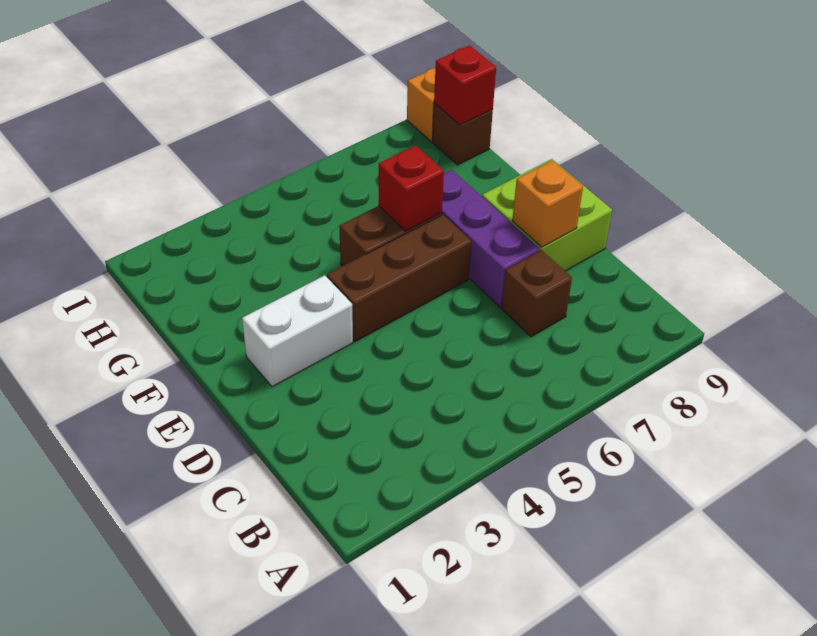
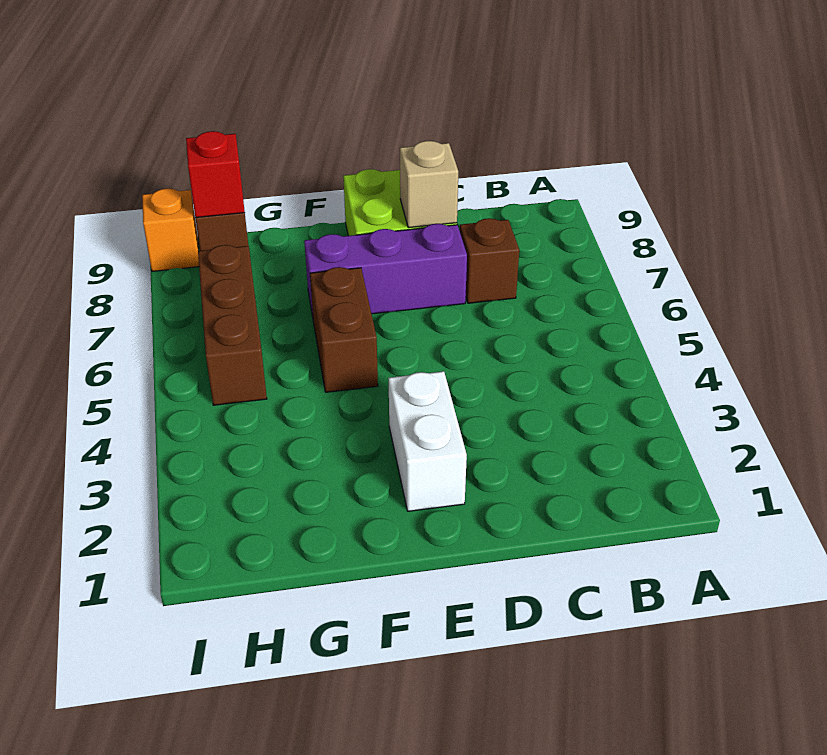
orange 1x1 brick [512,161,583,247] -> tan 1x1 brick [400,141,458,228]
brown 1x3 brick [327,215,471,342] -> brown 1x3 brick moved to [198,245,267,405]
red 1x1 brick [378,146,444,231] -> none

